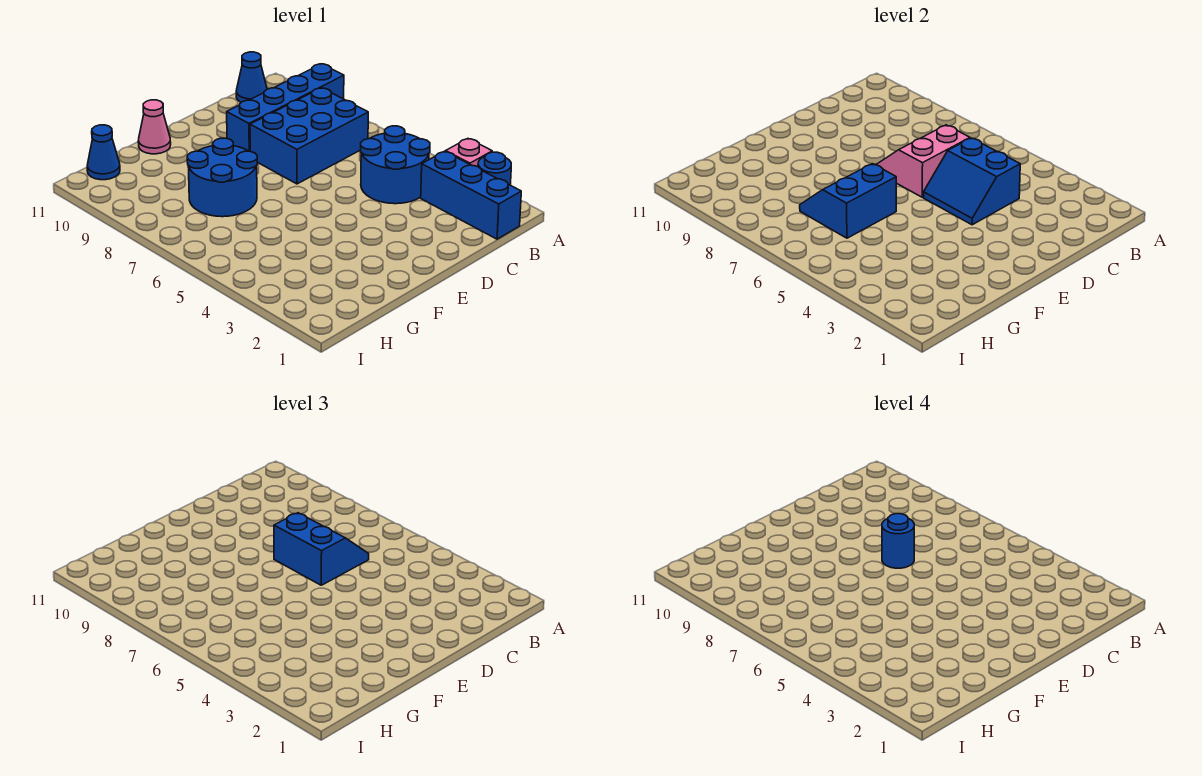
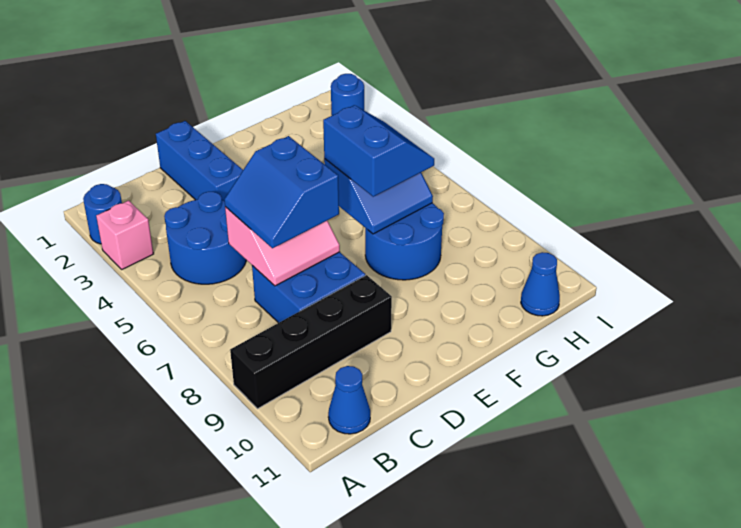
blue 1x4 brick [227,64,344,151] -> black 1x4 brick [230,275,392,409]
blue 1x3 brick [421,151,521,239] -> blue 1x3 brick moved to [156,121,243,201]
blue 2x3 brick [250,88,368,184] -> blue 2x2 brick [252,252,365,323]
blue 2x2 slope [924,138,1020,225] -> blue 2x2 slope moved to [323,105,434,197]
blue 1x1 round brick [882,514,914,568] -> blue 1x1 round brick moved to [331,74,364,115]
pink 1x1 cone [138,100,171,154] -> none

